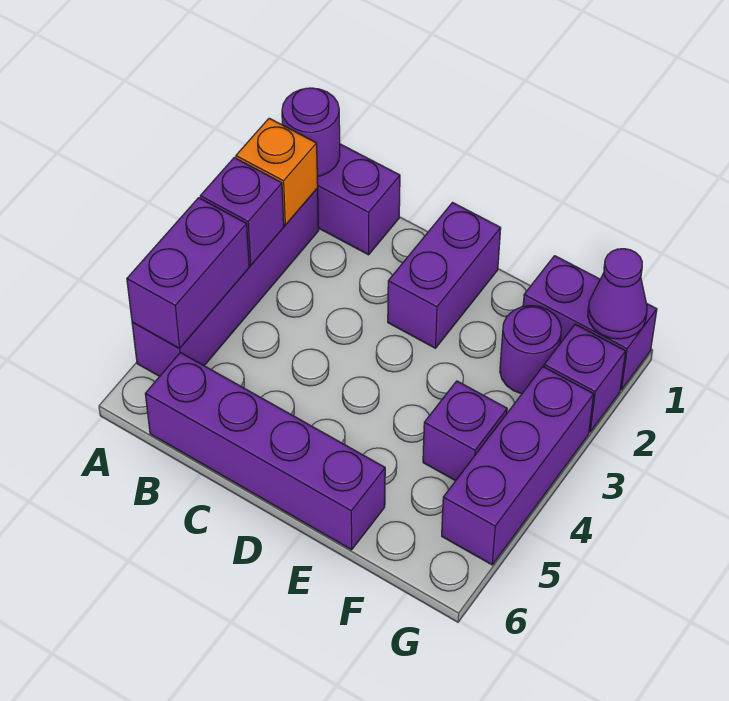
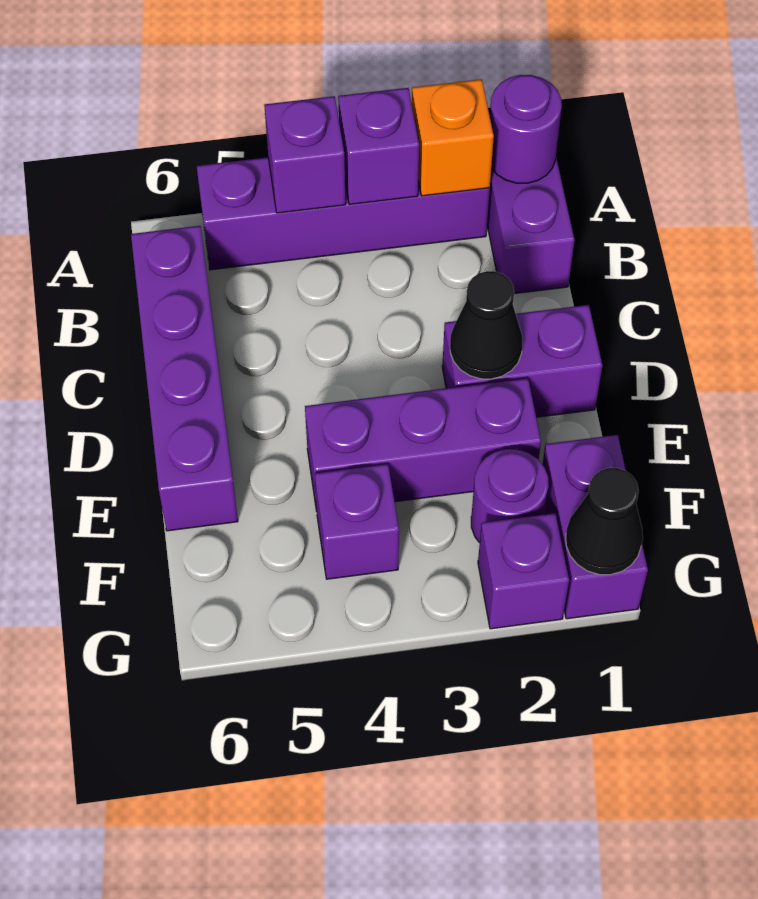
purple 1x2 brick [127,198,249,349] -> purple 1x1 brick [264,96,346,213]
none -> black 1x1 cone [450,271,522,379]
purple 1x1 cone [588,249,647,339] -> black 1x1 cone [566,468,643,575]
purple 1x3 brick [442,367,594,565] -> purple 1x3 brick moved to [305,378,541,511]

